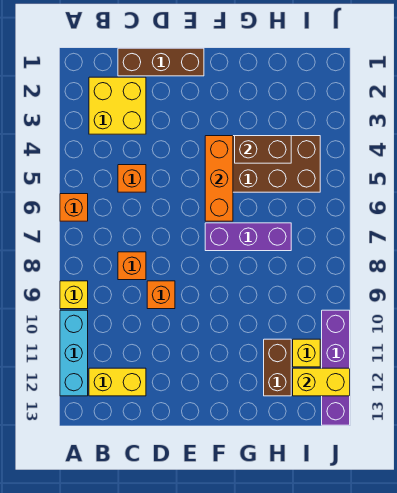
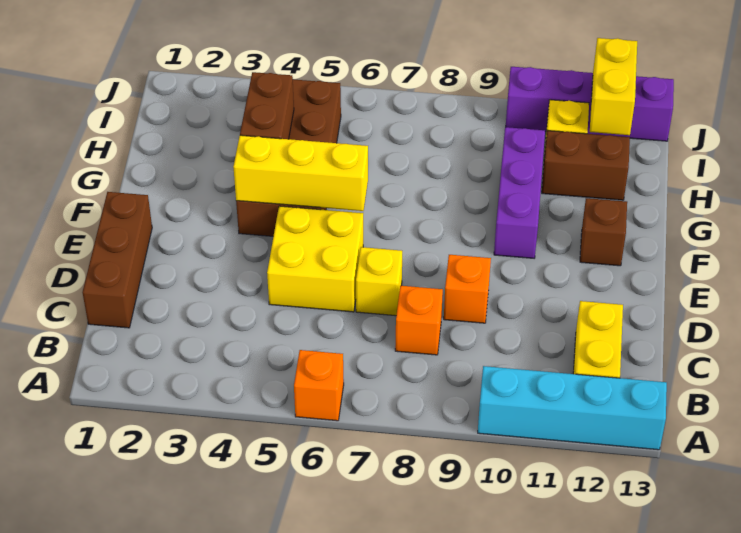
yellow 1x1 brick [60,281,88,309] -> yellow 1x1 brick moved to [356,247,402,316]
cyan 1x3 brick [60,310,88,396] -> cyan 1x4 brick [478,366,667,450]
yellow 2x2 brick [89,77,146,134] -> yellow 2x2 brick moved to [267,206,363,312]
orange 1x1 brick [118,165,146,192] -> none
orange 1x3 brick [205,136,233,221] -> yellow 1x3 brick [233,135,368,211]
purple 1x3 brick [205,223,291,251] -> purple 1x3 brick moved to [494,127,545,258]
none -> brown 1x1 brick [580,198,627,266]

